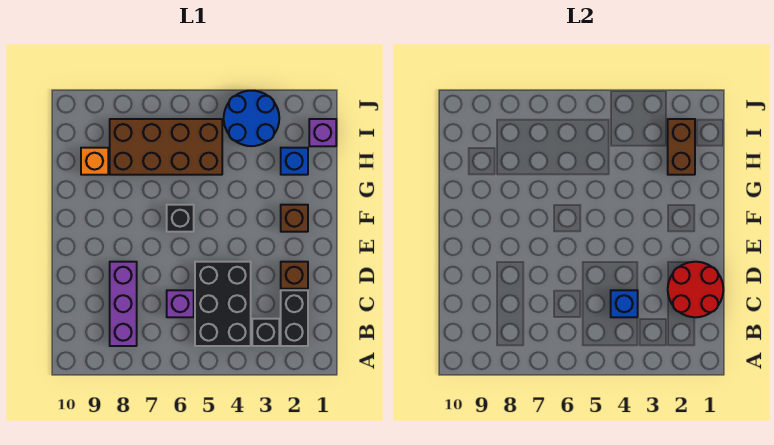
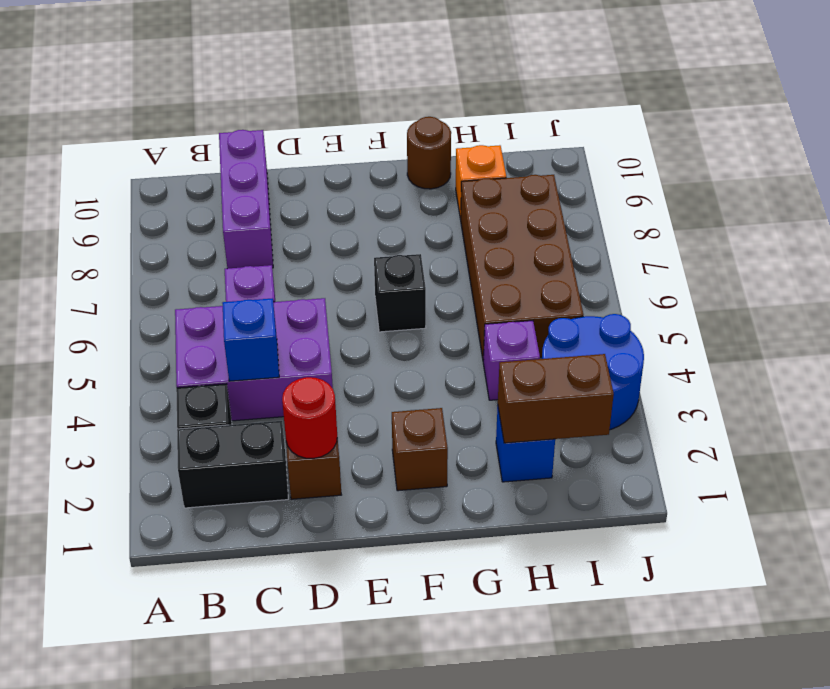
black 2x3 brick [195,262,251,346] -> purple 2x3 brick [175,298,333,421]
purple 1x3 brick [110,262,137,346] -> purple 1x3 brick turned to [219,130,273,269]
red 2x2 round brick [668,262,723,317] -> red 1x1 round brick [282,377,337,458]
none -> brown 1x1 round brick [407,117,451,189]
purple 1x1 brick [309,119,336,146] -> purple 1x1 brick moved to [483,321,540,400]

